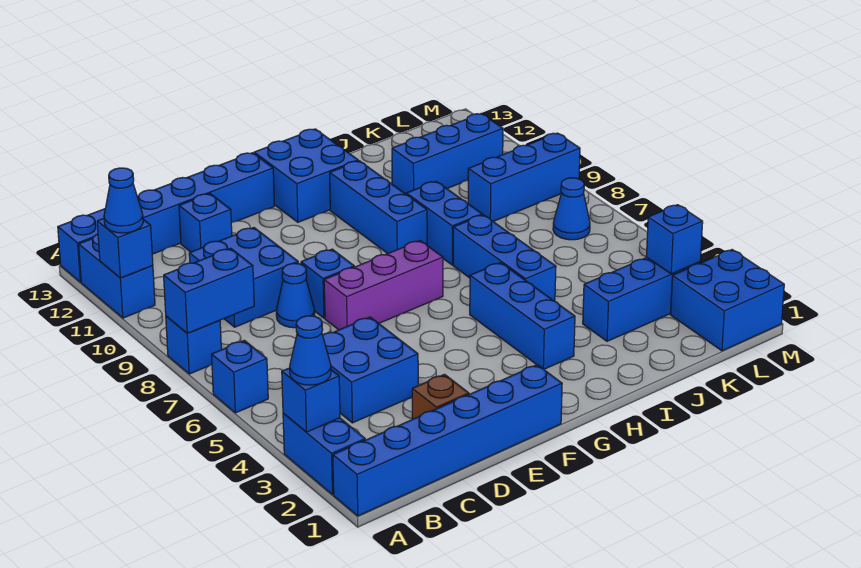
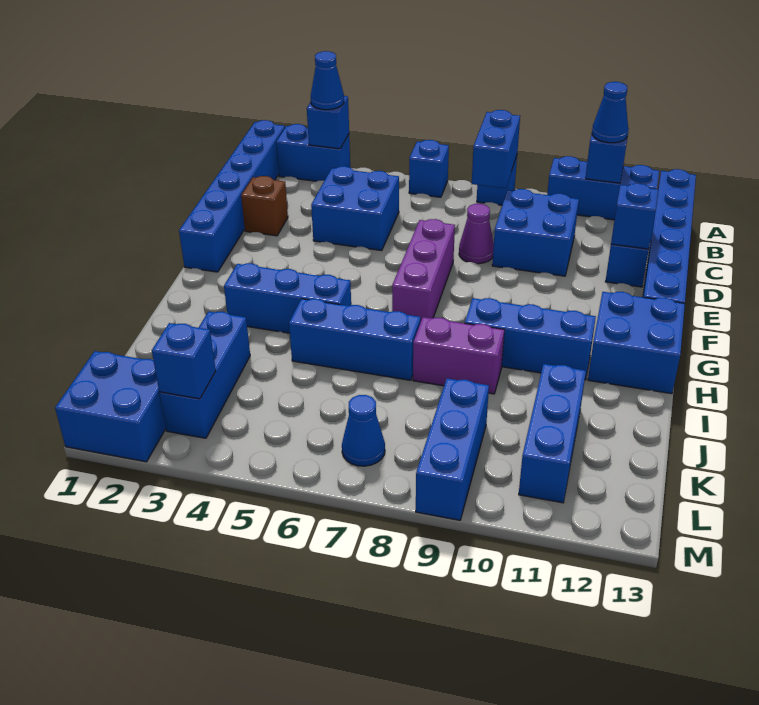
blue 1x2 brick [79,234,155,318] -> blue 1x3 brick [547,156,659,220]
blue 1x1 cone [276,263,315,328] -> purple 1x1 cone [459,204,494,264]
blue 1x1 brick [301,249,354,318] -> blue 1x1 brick moved to [611,184,658,249]
blue 1x2 brick [406,181,482,265] -> purple 1x2 brick [413,317,504,394]

